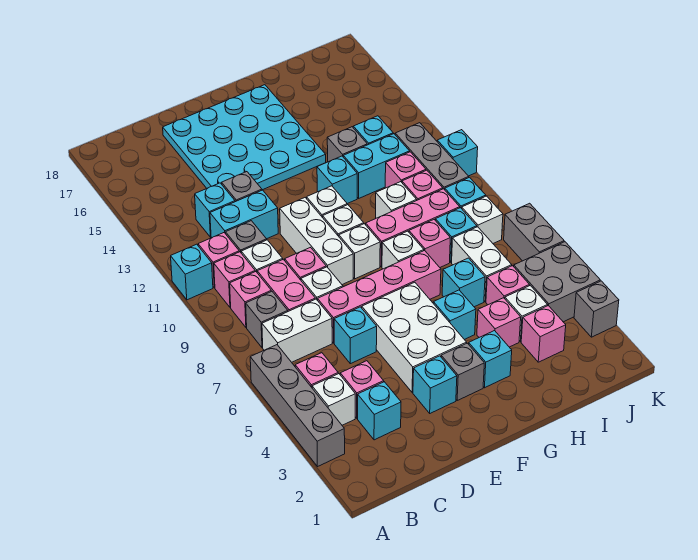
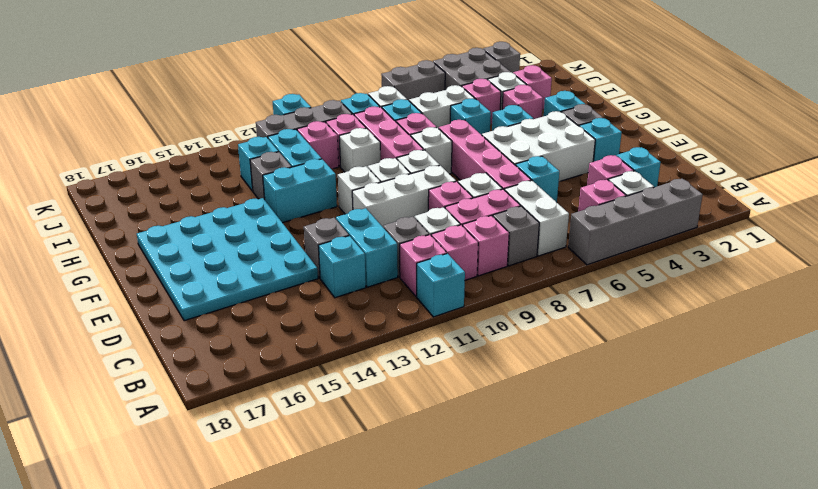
cyan 1x1 brick [317,156,357,204] -> cyan 1x2 brick [263,159,337,223]

